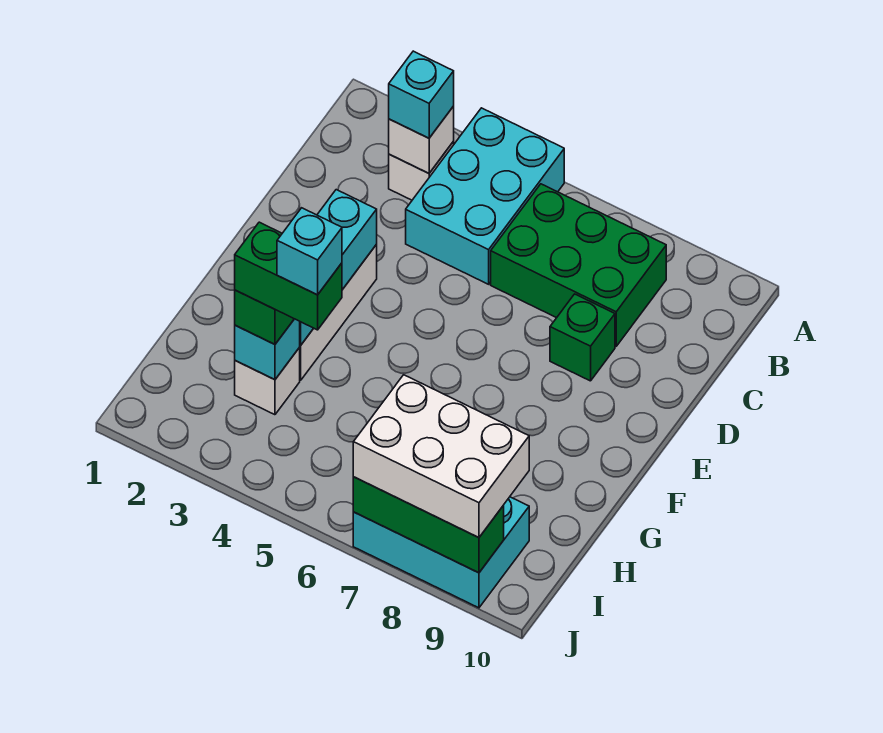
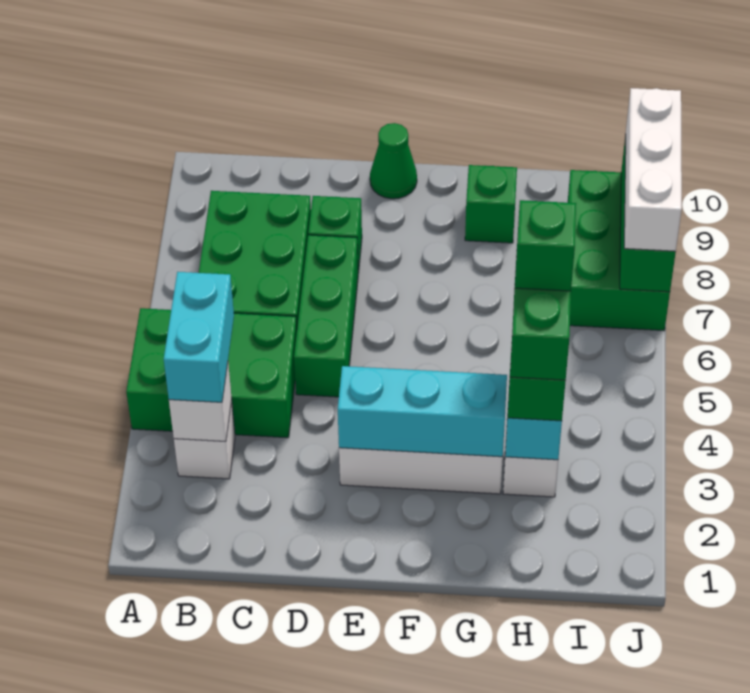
cyan 2x3 brick [406,108,564,284] -> green 2x3 brick [126,308,297,438]
cyan 1x1 brick [389,51,454,138] -> cyan 1x2 brick [164,272,234,402]
none -> green 1x3 brick [294,235,358,397]
none -> green 1x1 cone [370,123,417,199]
none -> green 1x1 brick [465,165,517,243]
cyan 1x1 brick [277,208,342,295] -> green 1x1 brick [515,200,576,291]
cyan 2x3 brick [353,497,529,608] -> green 2x3 brick [568,170,670,331]
white 2x3 brick [353,375,529,538] -> white 1x3 brick [624,88,682,251]

